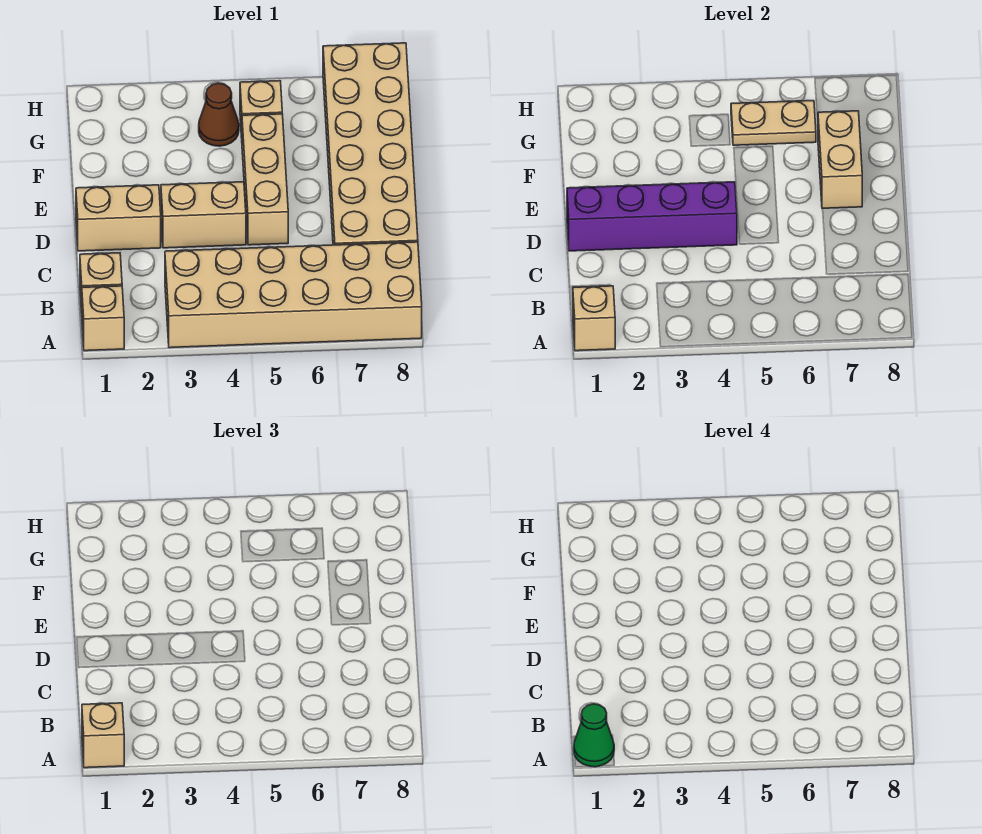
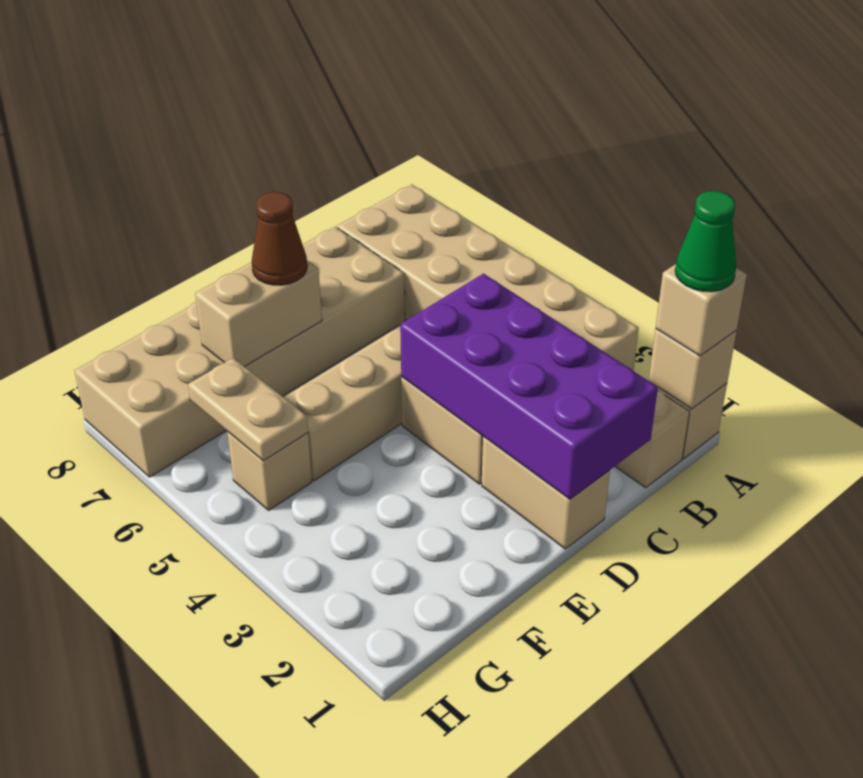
purple 1x4 brick [567,182,737,251] -> purple 2x4 brick [400,274,658,499]
brown 1x1 cone [199,83,239,146] -> brown 1x1 cone moved to [252,192,307,285]

